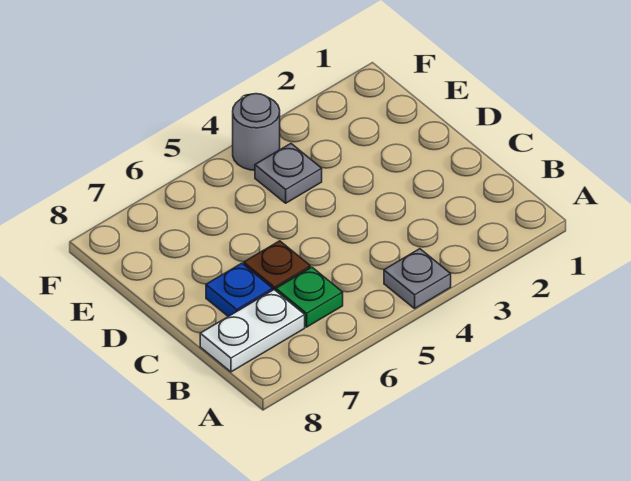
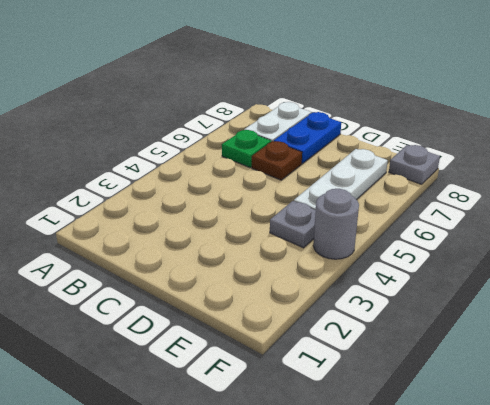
grey 1x1 plate [384,249,451,308] -> grey 1x1 plate moved to [389,145,440,184]
blue 1x1 plate [206,263,273,316] -> blue 1x2 plate [274,112,341,164]
none -> white 1x3 plate [294,149,388,210]

